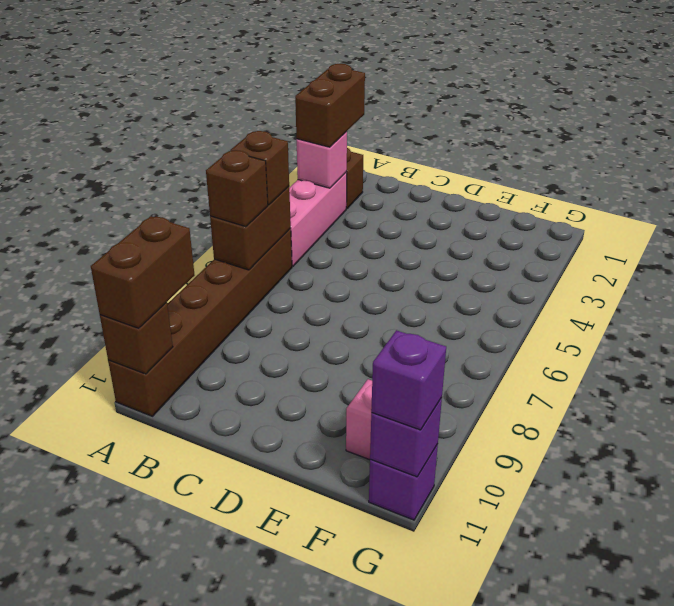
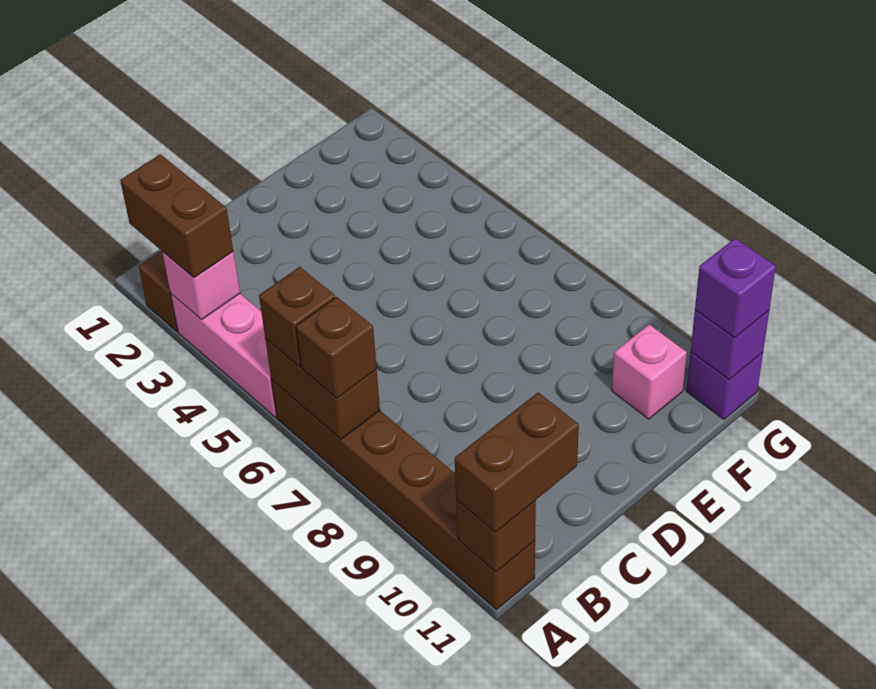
brown 1x2 brick [91,216,195,328] -> brown 1x2 brick turned to [455,392,579,533]

